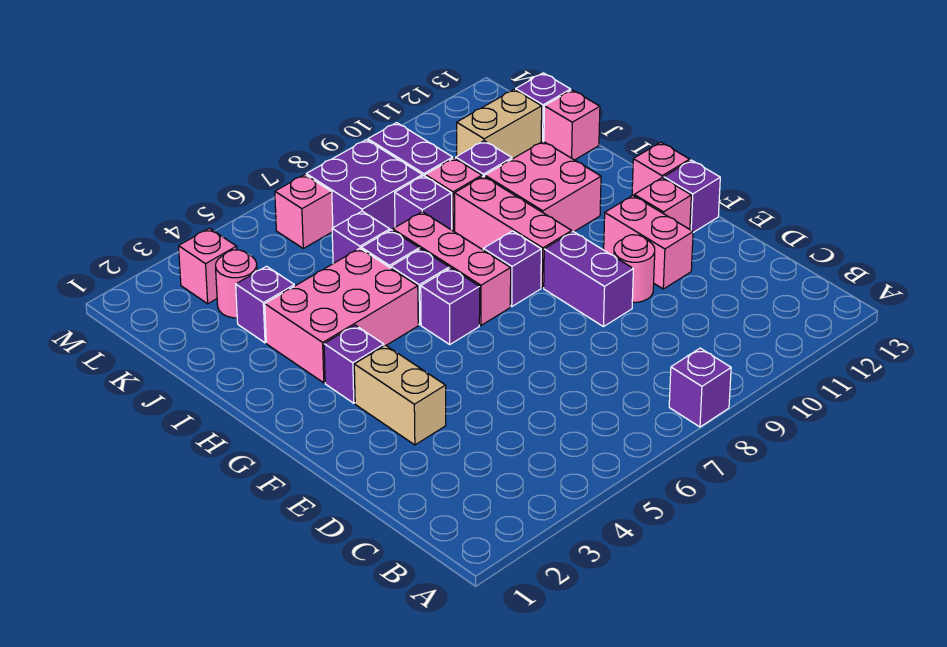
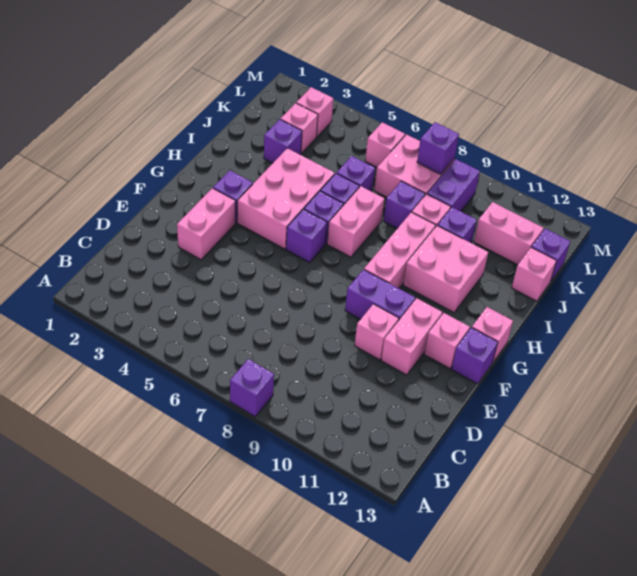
tan 1x2 brick [354,345,446,445] -> pink 1x2 brick [177,188,236,260]
purple 1x2 brick [544,232,633,327] -> purple 1x2 brick turned to [345,270,415,320]
pink 1x1 round brick [614,235,655,302] -> pink 1x1 brick [355,304,399,360]
pink 1x3 brick [393,212,511,325] -> pink 1x2 brick [327,186,384,257]
purple 1x1 brick [483,231,541,306] -> purple 1x1 brick moved to [417,122,459,174]
pink 2x3 brick [265,248,418,383] -> pink 2x3 brick turned to [237,148,335,249]
pink 1x1 round brick [216,250,257,318] -> pink 1x1 brick [280,103,318,153]
purple 2x2 brick [306,140,422,230] -> pink 2x2 brick [374,135,455,197]
tan 1x2 brick [457,90,542,159] -> pink 1x2 brick [474,202,544,265]

